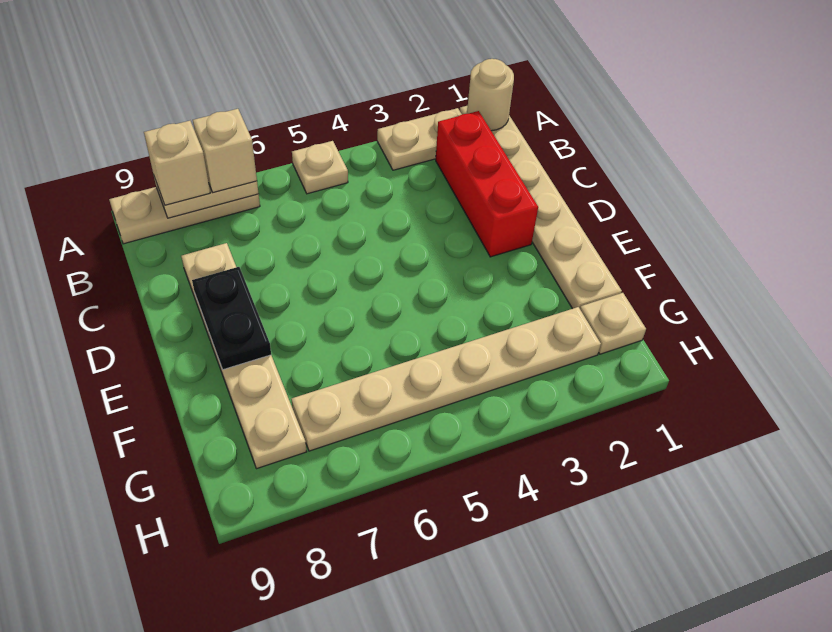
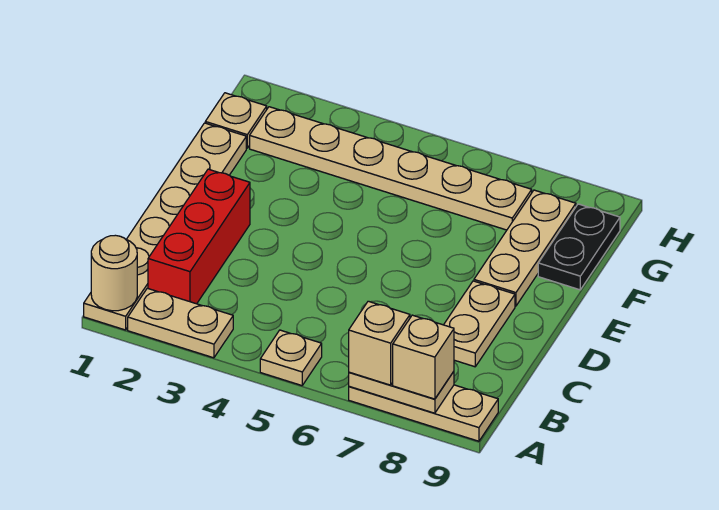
black 1x2 plate [192,267,271,370] -> black 1x2 plate moved to [538,204,620,290]

